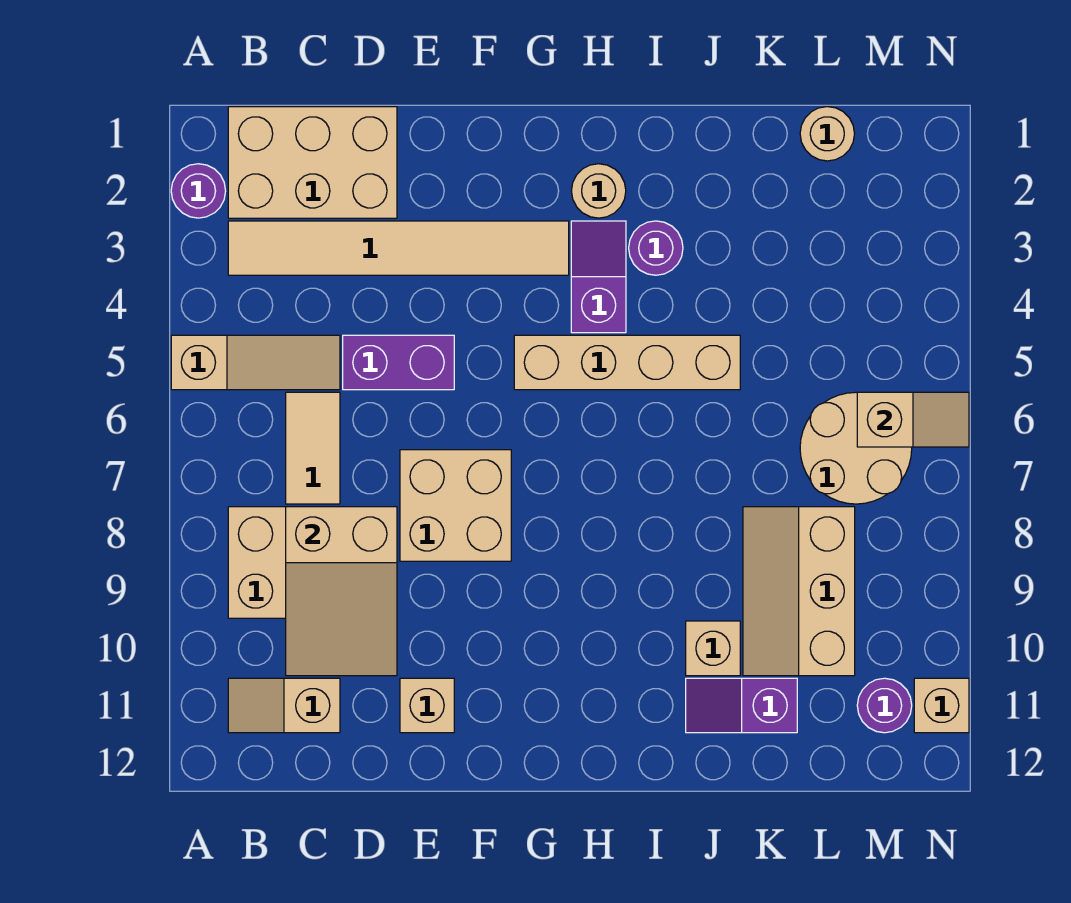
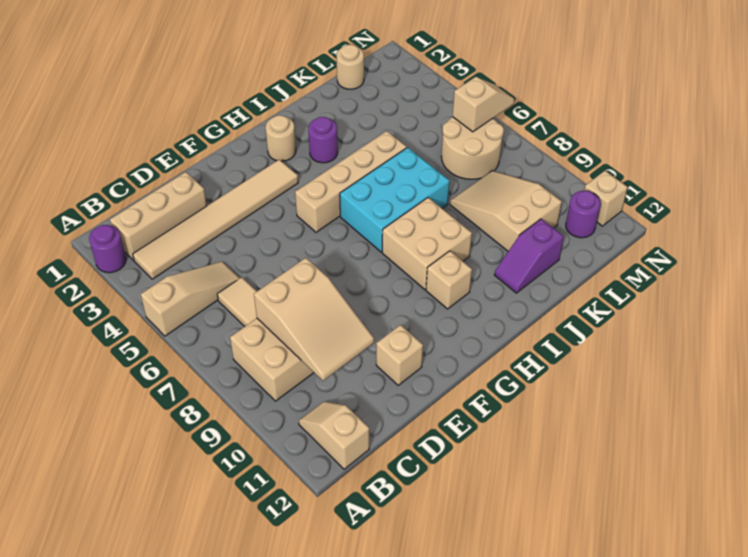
tan 2x3 brick [228,107,397,218] -> tan 1x3 brick [110,172,207,260]
tan 1x2 slope [228,678,340,733] -> tan 1x2 slope turned to [299,402,369,469]
purple 1x2 brick [343,335,454,390] -> none
tan 2x2 brick [400,450,511,561] -> tan 2x2 brick moved to [382,198,472,290]
purple 1x2 slope [571,221,626,333] -> none
none -> cyan 2x3 brick [340,147,450,252]
tan 1x1 brick [686,621,740,676] -> tan 1x1 brick moved to [426,251,472,309]
tan 2x3 slope [743,507,855,676] -> tan 2x3 slope turned to [450,170,562,251]

